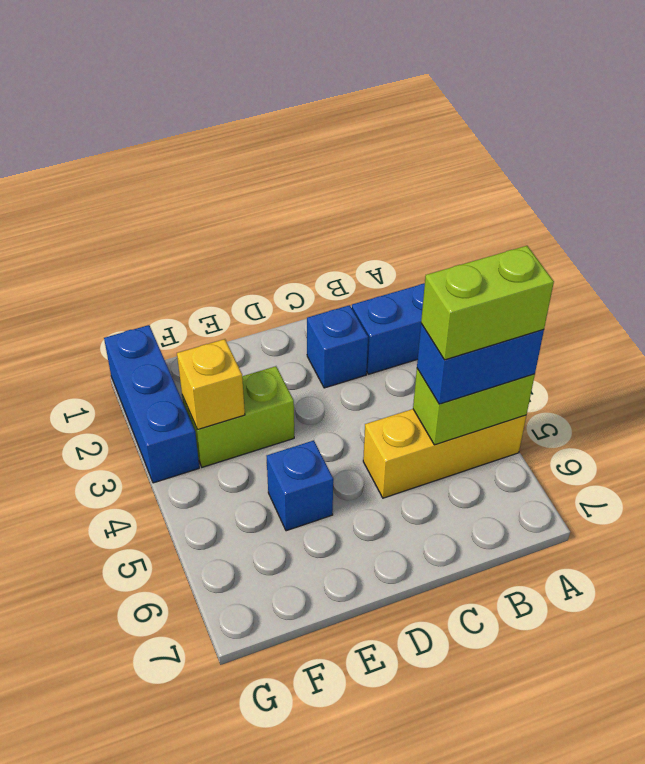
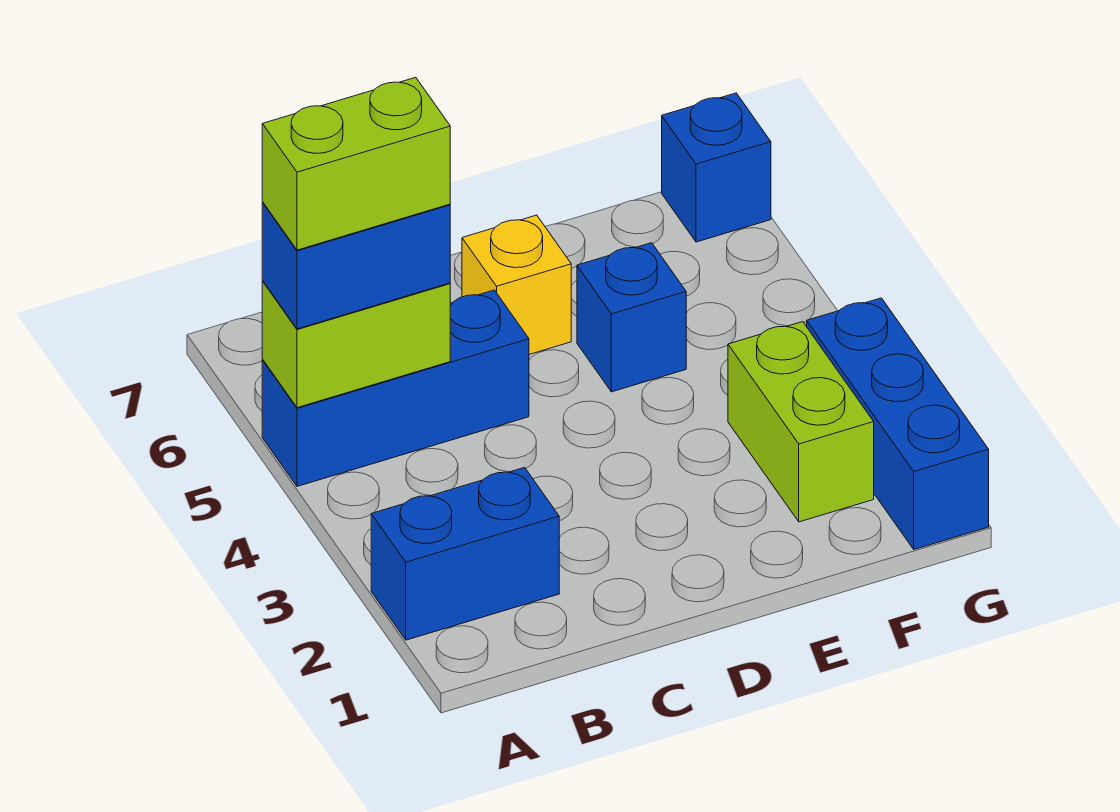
yellow 1x3 brick [363,409,526,498] -> blue 1x3 brick [262,290,529,486]
blue 1x1 brick [307,305,368,388] -> blue 1x1 brick moved to [662,93,771,242]
lime 1x2 brick [182,366,294,467] -> lime 1x2 brick turned to [728,322,874,522]
yellow 1x1 brick [177,339,245,430] -> yellow 1x1 brick moved to [462,215,571,354]

